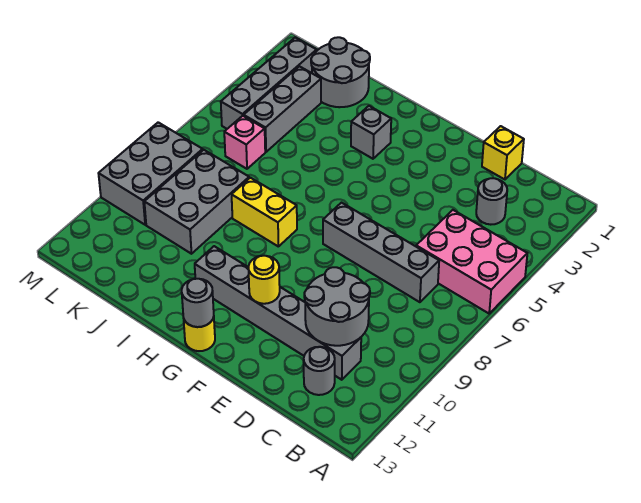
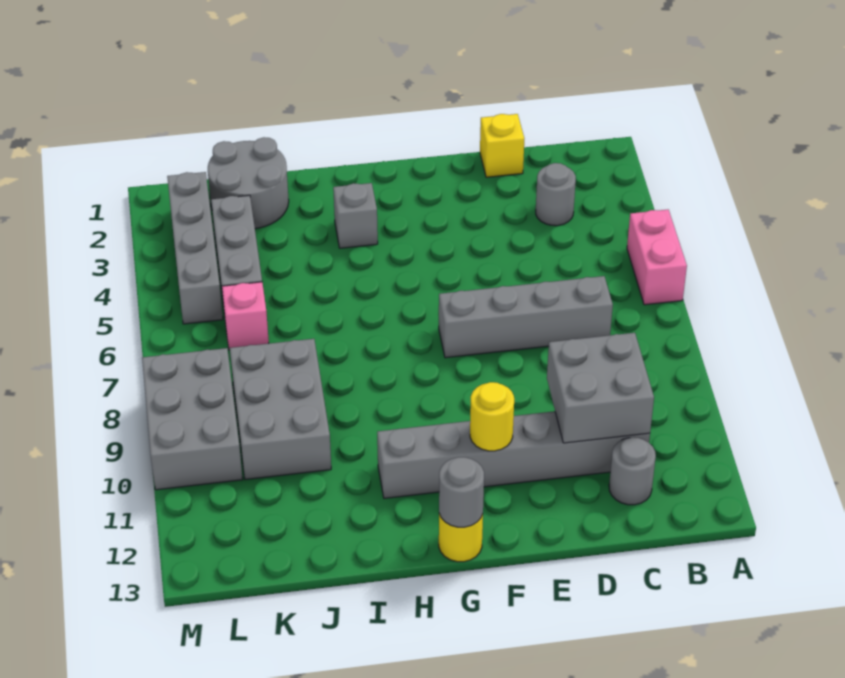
pink 2x3 brick [416,210,527,313] -> pink 1x2 brick [627,210,687,305]
grey 2x2 round brick [304,267,370,346] -> grey 2x2 brick [547,333,654,443]
yellow 1x2 brick [232,178,297,247] -> none

